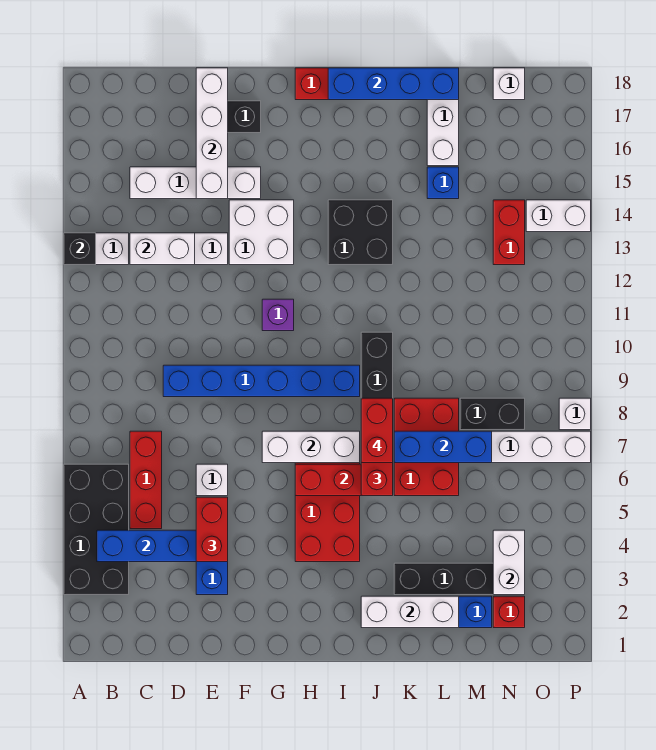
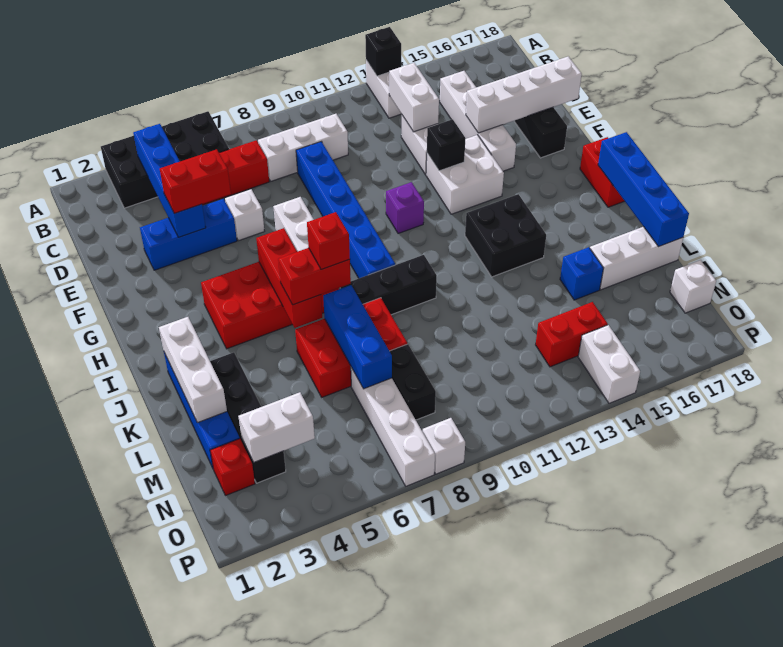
none -> white 1x3 brick [258,114,348,181]
none -> black 1x1 brick [427,119,466,171]
red 1x2 brick [361,398,393,463] -> red 1x1 brick [307,212,350,270]

